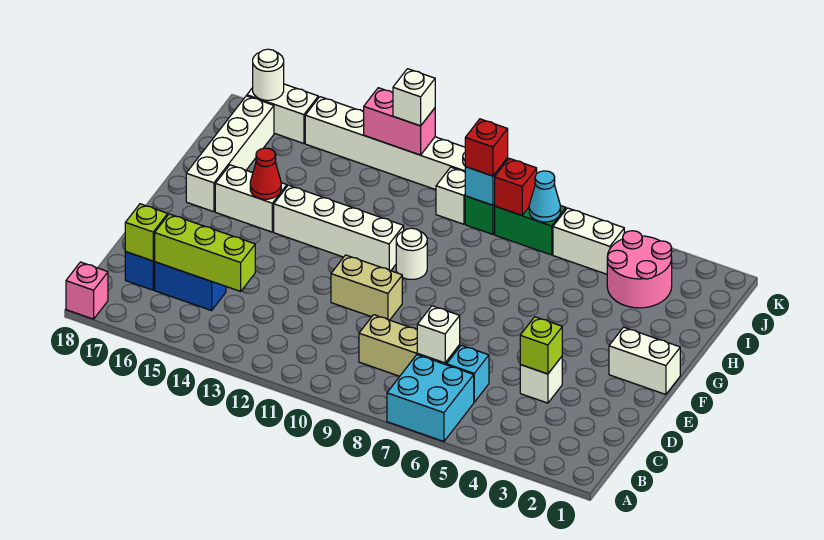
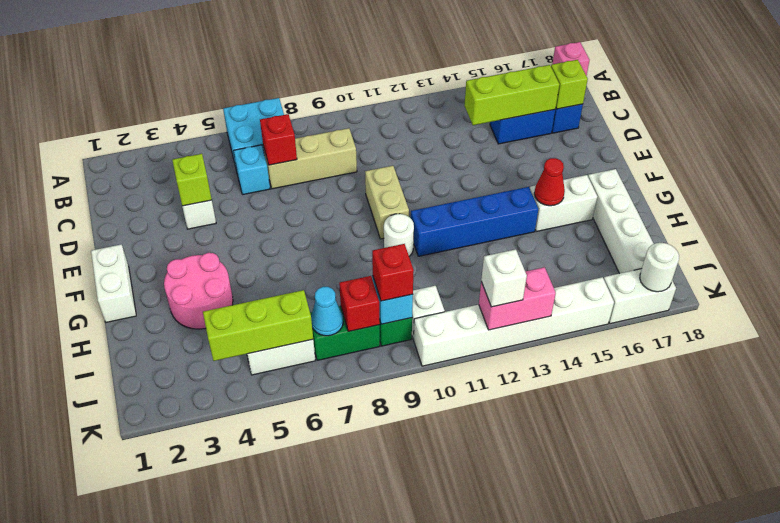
white 1x1 brick [417,306,460,363] -> red 1x1 brick [260,114,297,165]
tan 1x2 brick [331,255,402,320] -> tan 1x2 brick turned to [365,166,409,239]
white 1x2 brick [609,327,680,394] -> white 1x2 brick turned to [91,244,136,322]
white 1x4 brick [274,185,404,271] -> blue 1x4 brick [411,187,538,256]
pink 2x2 round brick [607,231,672,308] -> pink 2x2 round brick moved to [164,253,233,329]
none -> lime 1x3 brick [203,290,313,361]

